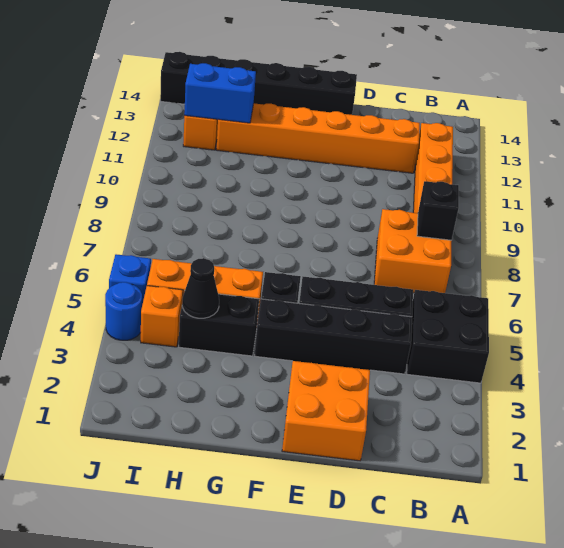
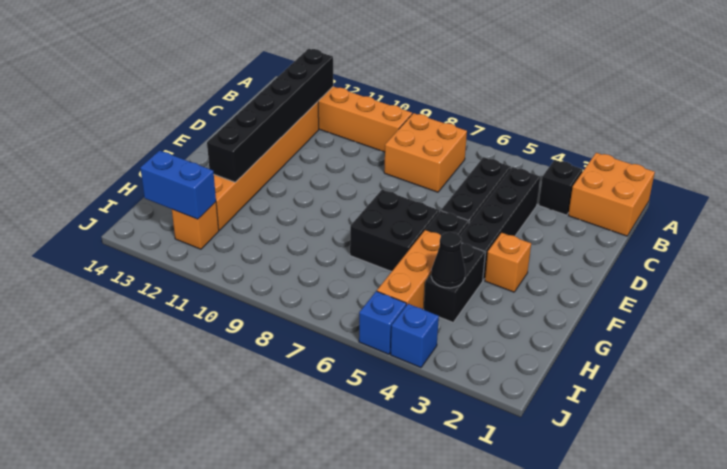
black 2x2 brick [407,290,489,383] -> black 2x2 brick moved to [350,190,439,272]
black 1x1 brick [417,181,459,240] -> black 1x1 brick moved to [539,160,583,215]
orange 2x2 brick [282,361,370,461] -> orange 2x2 brick moved to [568,153,655,236]
black 1x6 brick [160,52,357,115] -> black 1x6 brick moved to [207,49,333,182]
blue 1x2 brick [184,63,256,123] -> blue 1x2 brick turned to [140,150,216,219]
orange 1x1 brick [141,286,183,347] -> orange 1x1 brick moved to [485,233,531,292]
blue 1x1 round brick [105,282,142,340] -> blue 1x1 brick [391,304,439,368]

